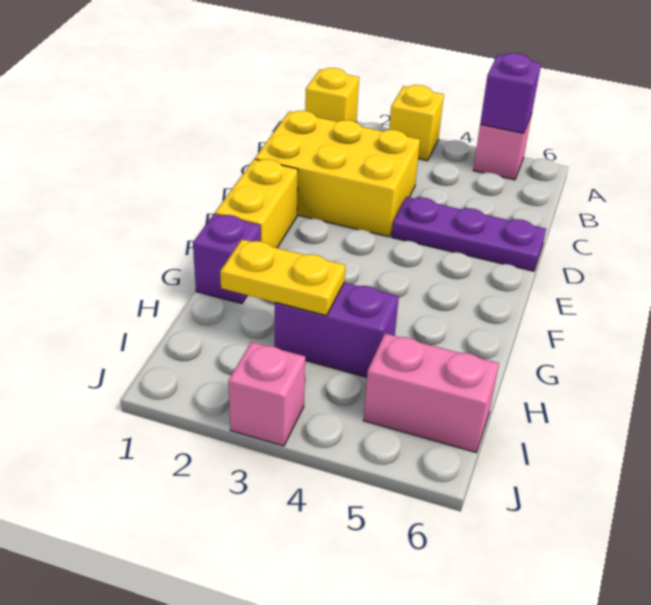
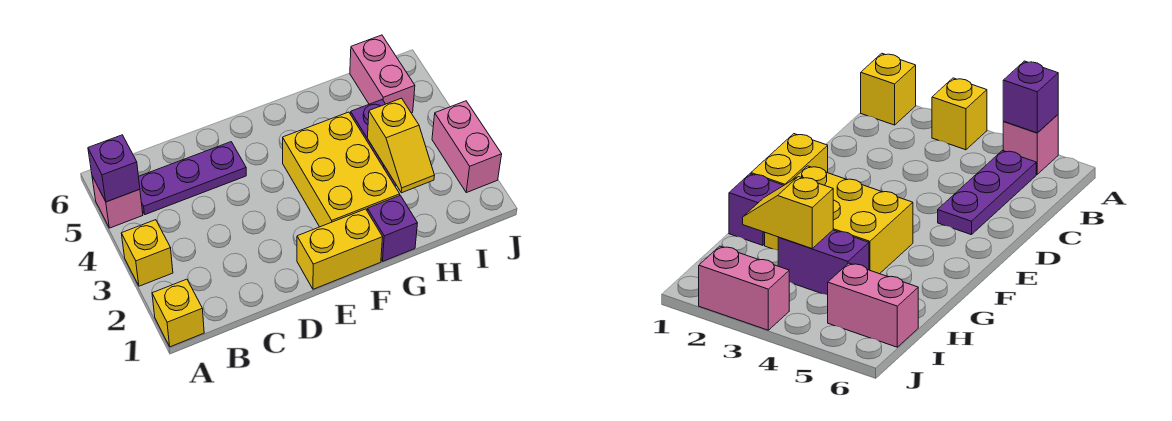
yellow 2x3 brick [255,111,420,237] -> yellow 2x3 brick moved to [283,112,400,227]
purple 1x3 plate [392,197,546,271] -> purple 1x3 plate turned to [139,142,246,215]
yellow 1x2 plate [220,240,345,316] -> yellow 1x2 slope [367,98,434,193]
pink 1x1 brick [228,342,305,446] -> pink 1x2 brick [432,101,502,193]

